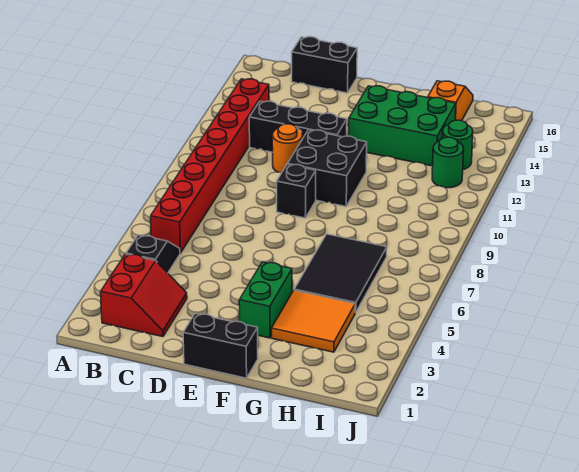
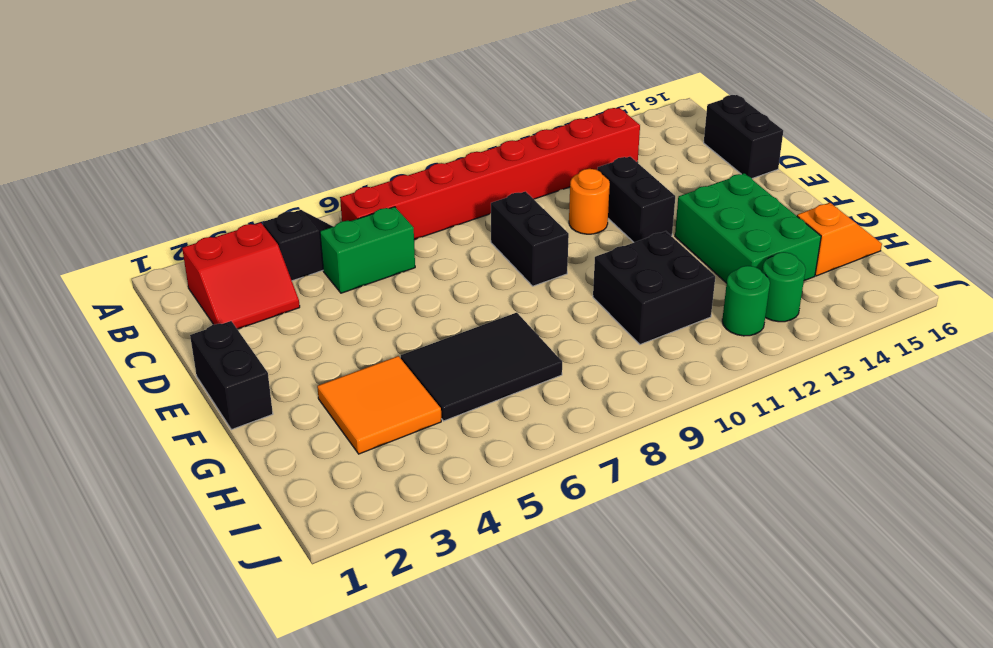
black 1x3 brick [249,101,347,152] -> black 1x2 brick [598,157,675,242]
black 1x1 brick [277,164,316,218] -> black 1x2 brick [491,191,569,286]
black 2x2 brick [288,130,367,207] -> black 2x2 brick moved to [593,231,715,345]
green 1x2 brick [239,262,292,338] -> green 1x2 brick moved to [320,207,415,293]

